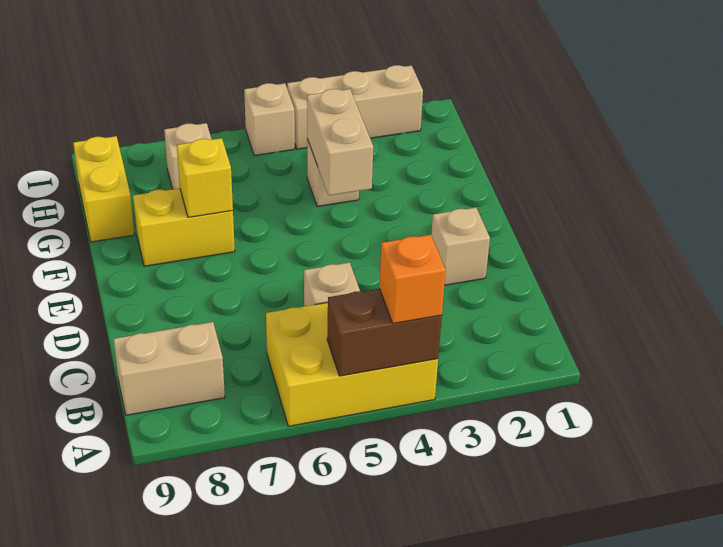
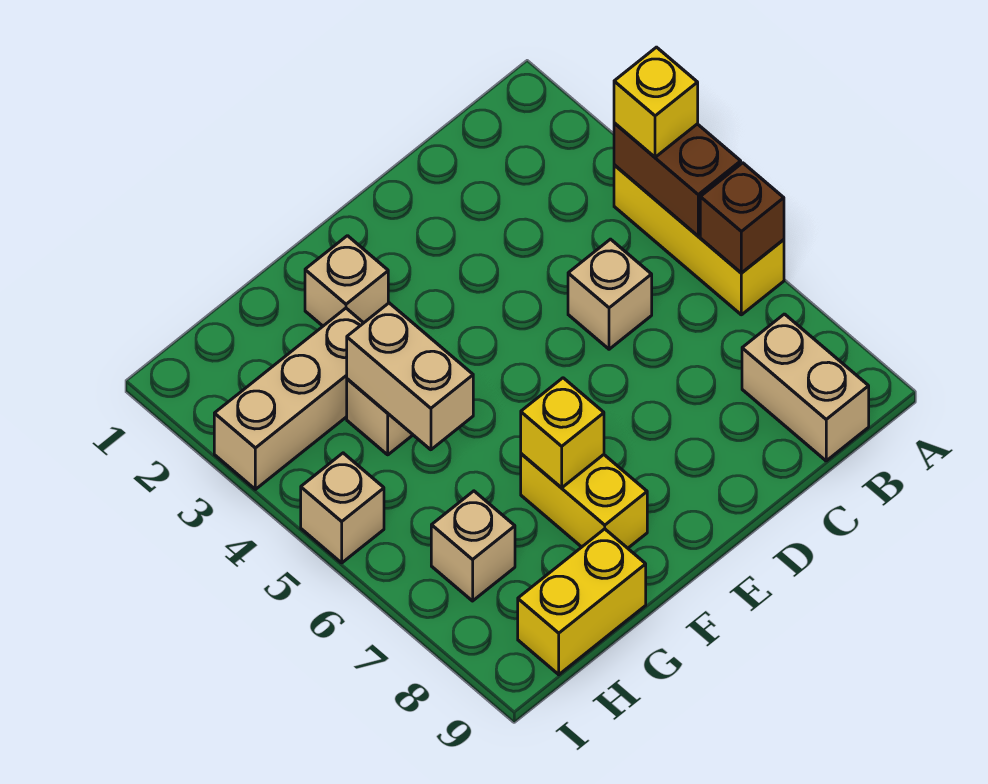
yellow 2x3 brick [266,303,438,426] -> yellow 1x3 brick [614,165,784,315]
orange 1x1 brick [379,235,446,323] -> yellow 1x1 brick [614,47,698,157]
none -> brown 1x1 brick [700,163,784,273]
tan 1x1 brick [431,207,490,285] -> tan 1x1 brick moved to [305,236,388,326]
tan 1x2 brick [307,89,373,196] -> tan 1x2 brick turned to [347,303,473,450]
tan 1x3 brick [287,65,423,149] -> tan 1x3 brick turned to [214,308,363,489]

